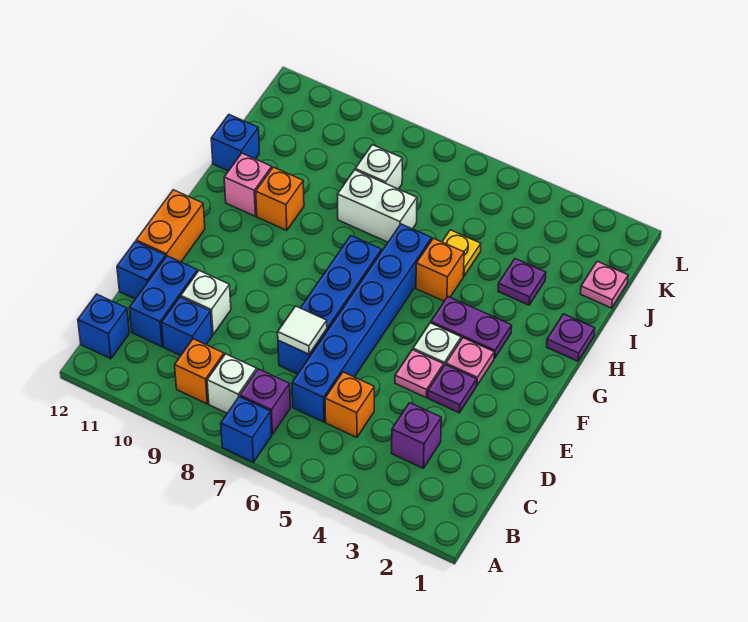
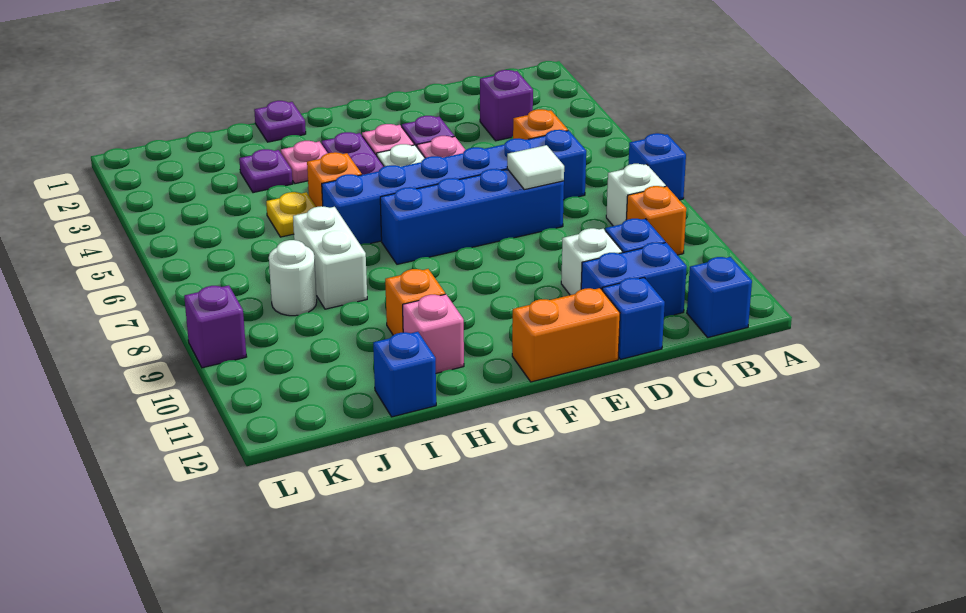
purple 1x1 brick [240,369,290,434] -> purple 1x1 brick moved to [184,285,247,368]
pink 1x1 plate [580,261,628,308] -> pink 1x1 plate moved to [281,141,327,184]
white 1x1 brick [355,145,402,189] -> white 1x1 round brick [269,240,317,316]

